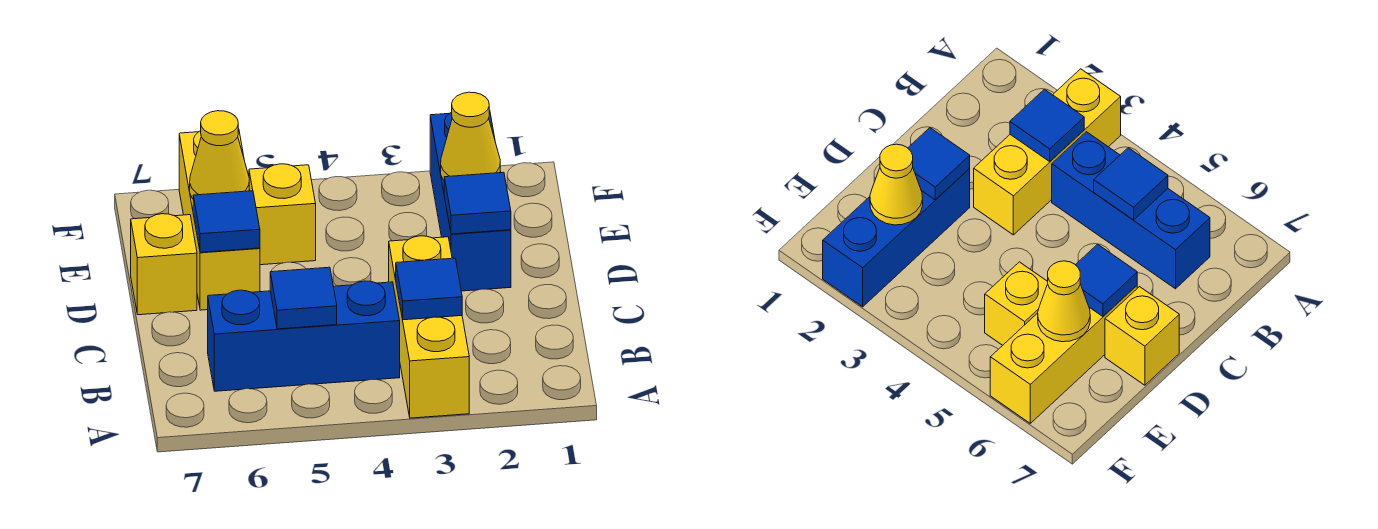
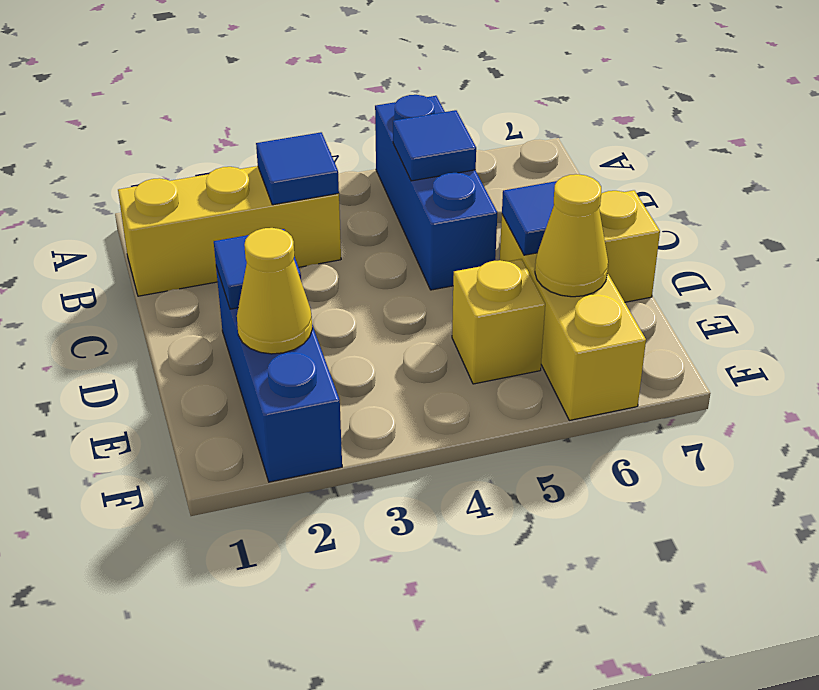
yellow 1x3 brick [389,236,469,418] -> yellow 1x3 brick turned to [118,166,341,296]
blue 1x3 brick [208,281,400,391] -> blue 1x3 brick turned to [375,95,497,290]

